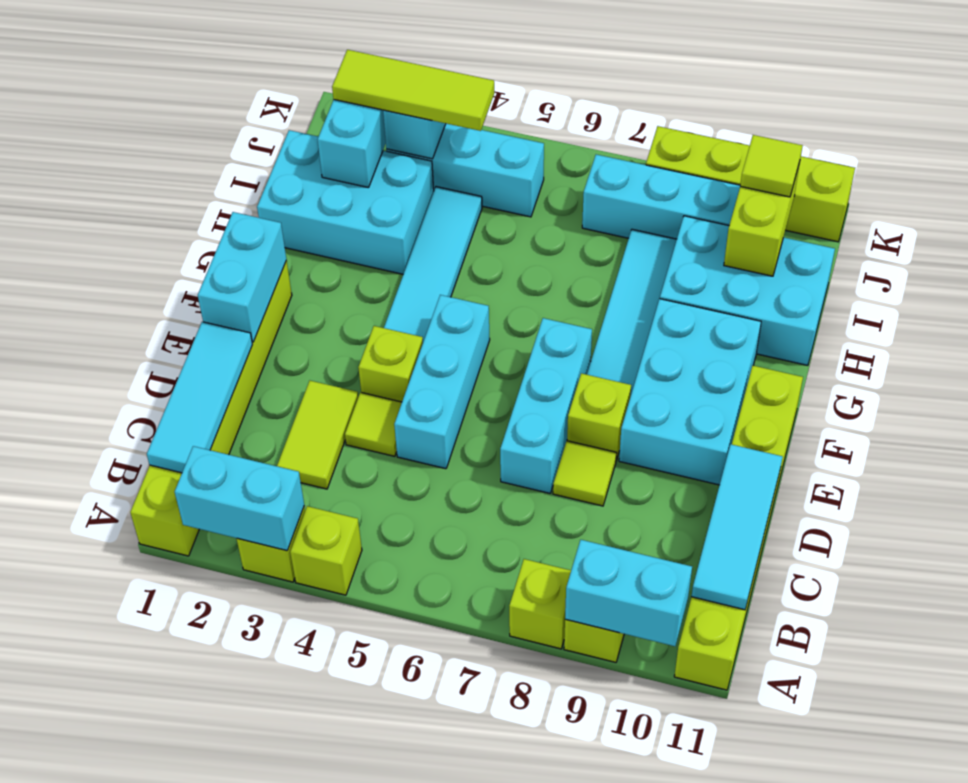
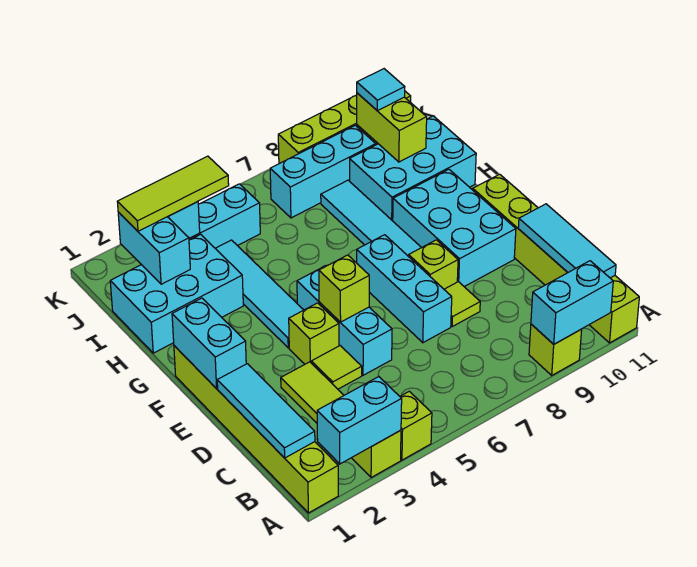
lime 1x1 brick [509,559,571,649] -> lime 1x1 brick moved to [319,255,369,322]
lime 1x1 tile [740,135,803,197] -> cyan 1x1 tile [357,69,405,111]

